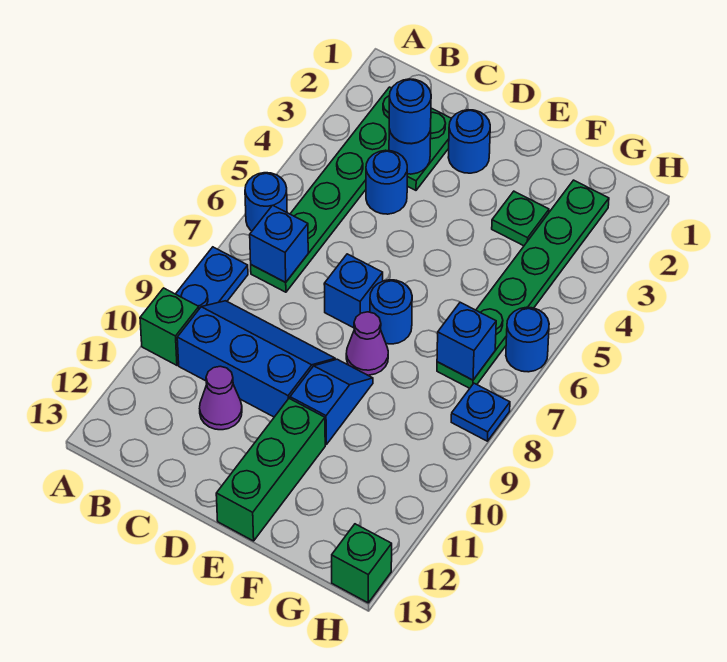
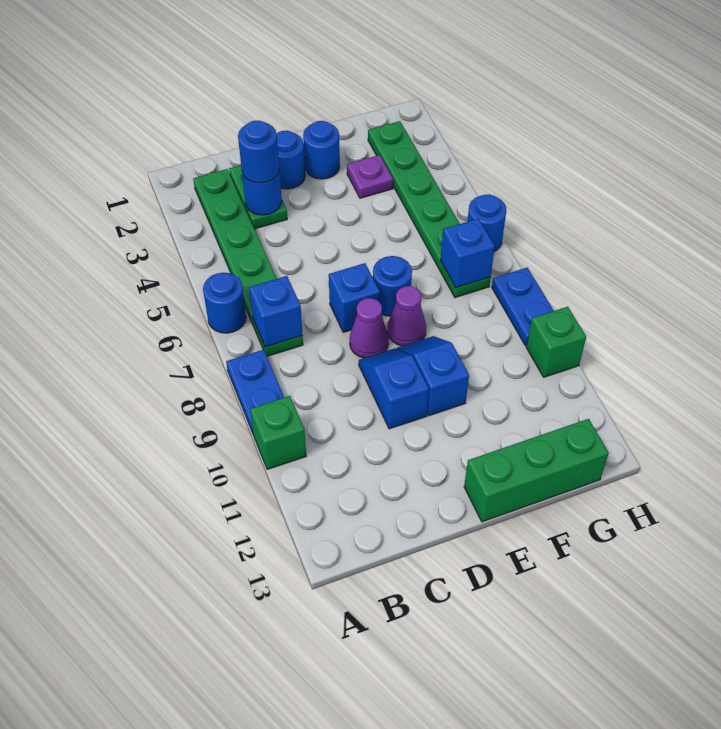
blue 2x3 slope [177,301,335,417] -> blue 1x2 slope [359,348,429,429]
blue 1x1 round brick [366,150,407,214] -> blue 1x1 round brick moved to [303,121,340,179]
purple 1x1 cone [200,366,242,430] -> purple 1x1 cone moved to [350,298,389,358]
green 1x3 brick [216,399,325,541] -> green 1x3 brick turned to [464,419,609,522]
green 1x1 plate [492,191,549,246] -> purple 1x1 plate [347,155,393,198]
blue 1x1 plate [451,383,510,441] -> blue 1x2 plate [492,268,554,346]
green 1x1 brick [332,524,392,603] -> green 1x1 brick moved to [526,307,586,377]

